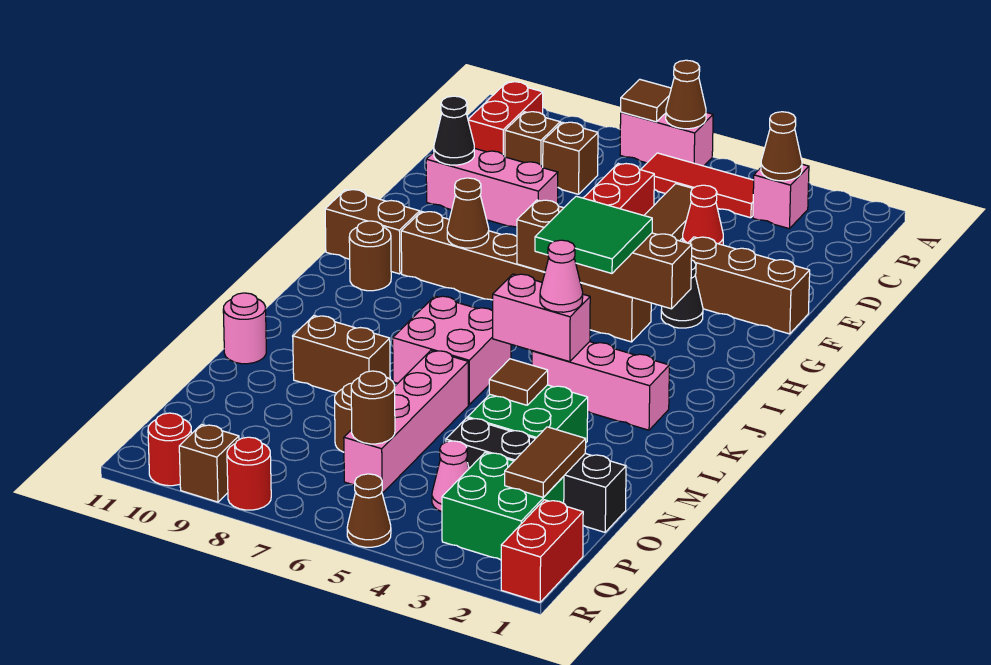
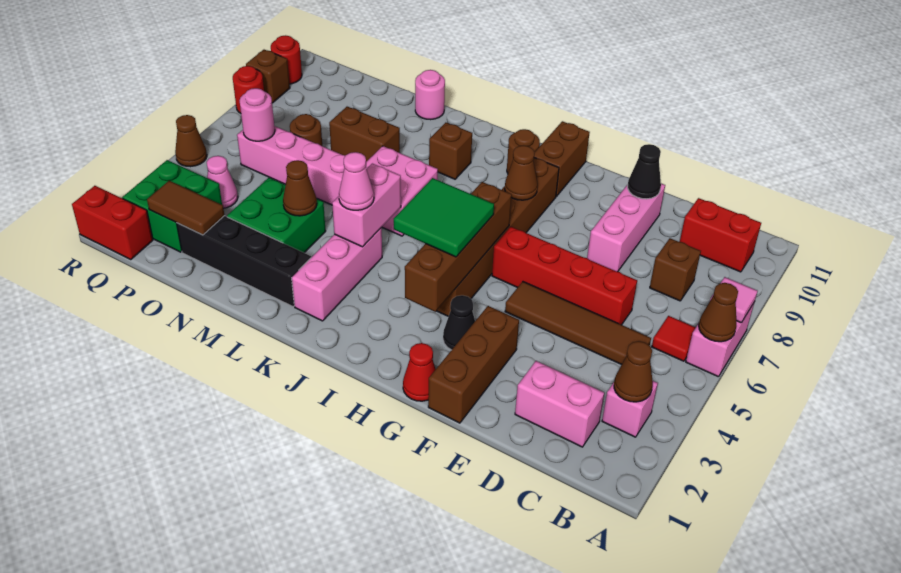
brown 1x1 tile [621,79,671,122] -> pink 1x1 tile [710,277,758,323]
red 1x3 tile [641,153,754,218] -> red 1x1 tile [652,316,696,361]
none -> pink 1x2 brick [515,361,604,447]
brown 1x1 brick [505,112,560,167] -> brown 1x1 brick moved to [429,123,472,179]
red 1x1 cone [683,185,723,245] -> red 1x1 cone moved to [403,343,436,401]
brown 1x1 tile [489,359,548,405] -> brown 1x1 cone [283,160,317,216]
brown 1x2 brick [293,316,390,393] -> brown 1x2 brick turned to [329,107,400,162]
black 1x4 brick [446,418,626,532] -> black 1x4 brick turned to [177,216,311,307]
brown 1x1 round brick [351,371,395,444] -> pink 1x1 round brick [239,88,275,141]

